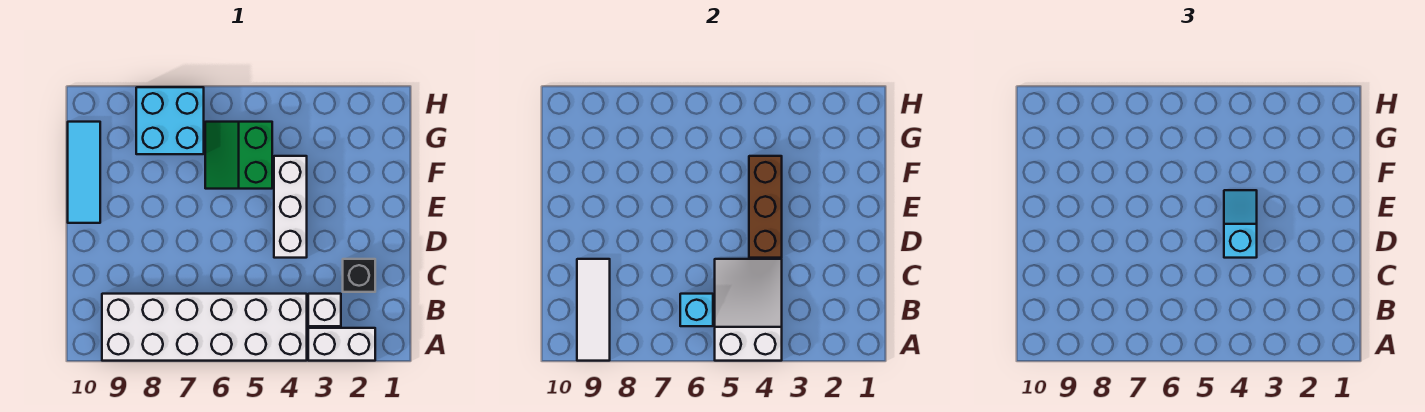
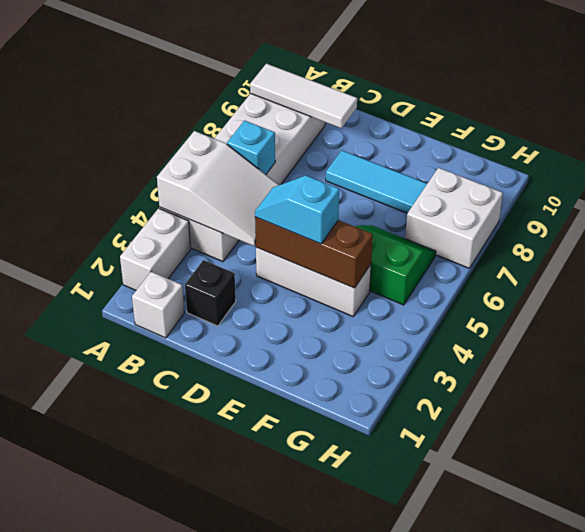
white 1x1 brick [308,294,341,326] -> white 1x1 brick moved to [132,272,184,338]
cyan 1x2 slope [1224,190,1257,258] -> cyan 1x2 slope turned to [255,175,339,244]
cyan 1x3 tile [68,122,100,223] -> cyan 1x3 tile moved to [326,150,427,213]
cyan 2x2 brick [136,87,204,154] -> white 2x2 brick [405,168,503,268]

